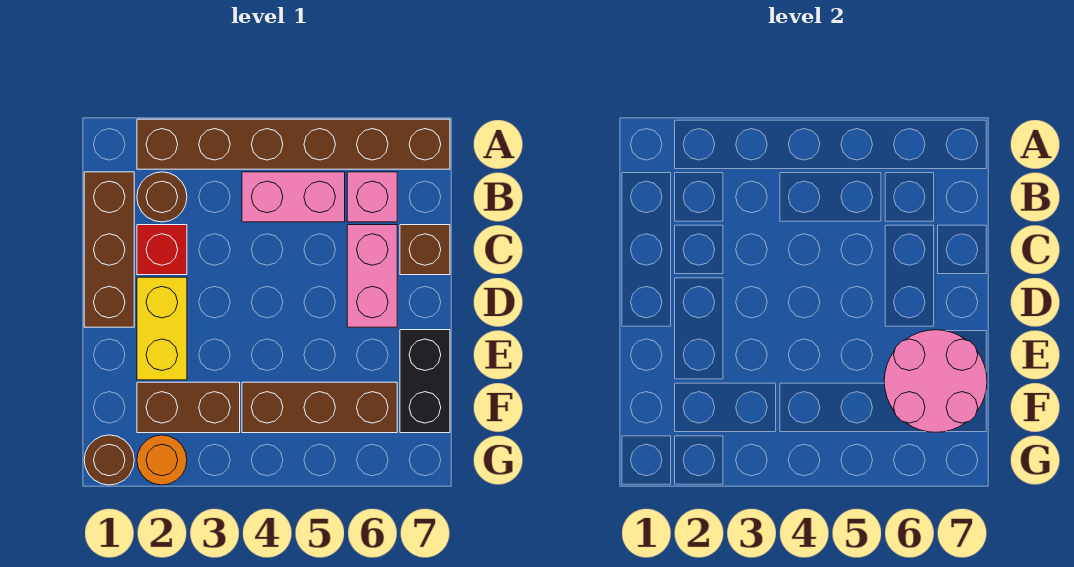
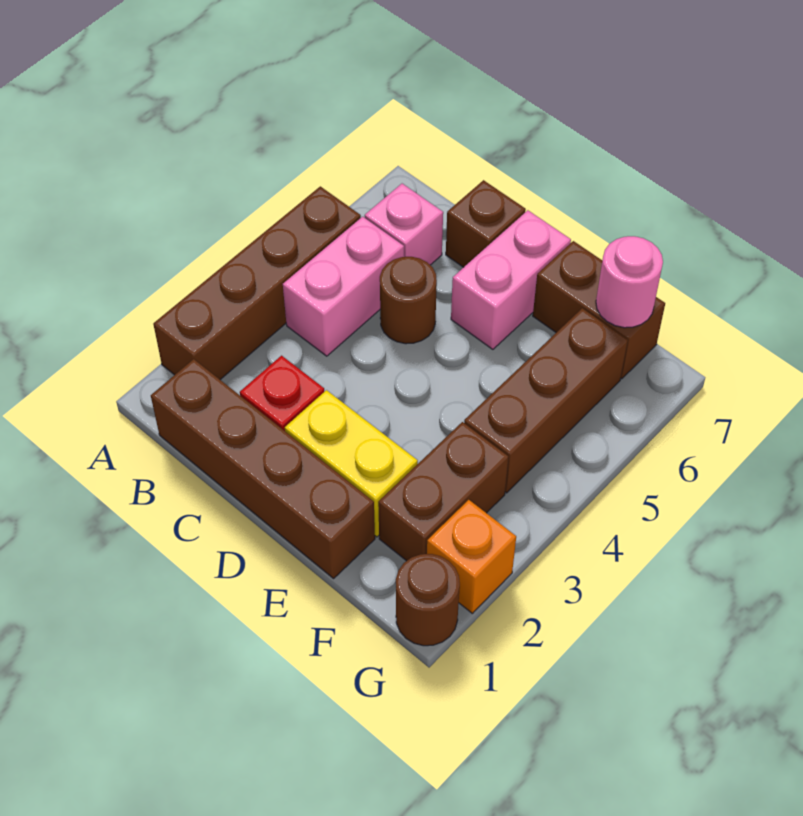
brown 1x6 brick [137,119,450,169] -> brown 1x4 brick [153,186,361,380]
brown 1x3 brick [84,172,134,327] -> brown 1x4 brick [151,359,375,578]
brown 1x1 round brick [137,172,187,222] -> brown 1x1 round brick moved to [380,257,437,344]
pink 1x2 brick [347,225,397,327] -> pink 1x2 brick turned to [451,210,571,349]
pink 2x2 round brick [884,330,987,432] -> pink 1x1 round brick [596,236,663,328]
black 1x2 brick [400,330,450,433] -> brown 1x2 brick [533,241,665,379]
orange 1x1 round brick [137,435,187,485] -> orange 1x1 brick [427,500,516,613]

